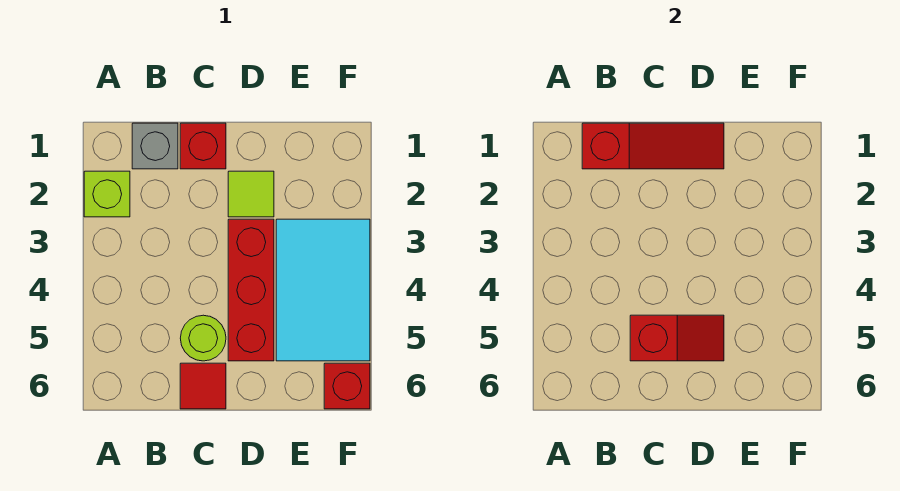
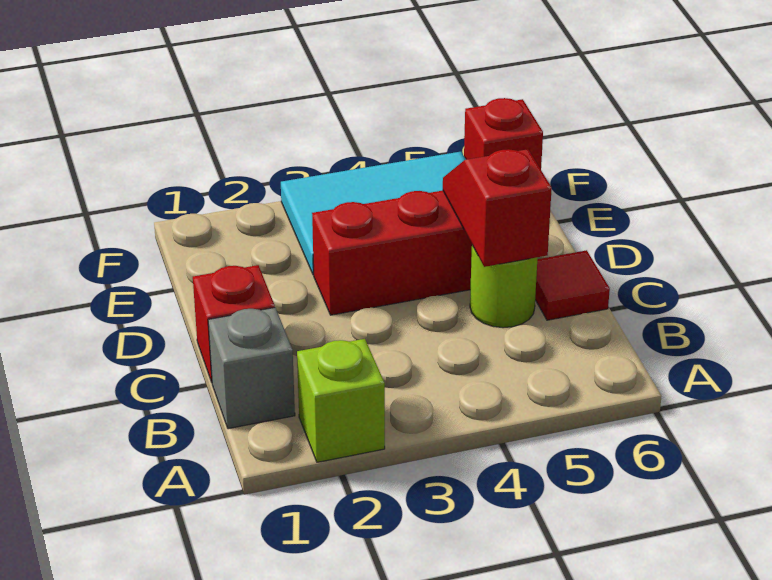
red 1x3 slope [582,123,724,169] -> none
lime 1x1 tile [228,171,274,217] -> none

